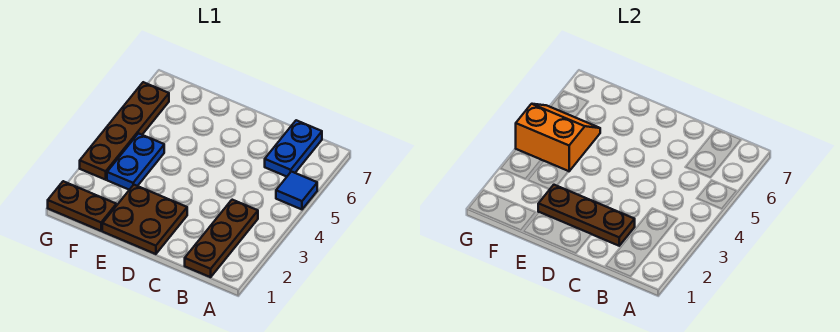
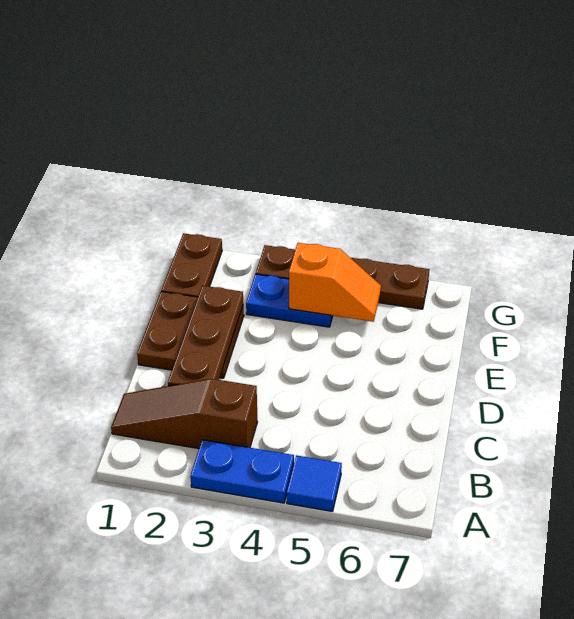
brown 1x3 plate [185,200,258,277] -> brown 1x3 slope [111,379,258,449]
blue 1x2 plate [265,120,322,177] -> blue 1x2 plate moved to [190,440,294,503]
orange 2x2 slope [516,104,600,171] -> orange 1x2 slope [289,243,381,322]

